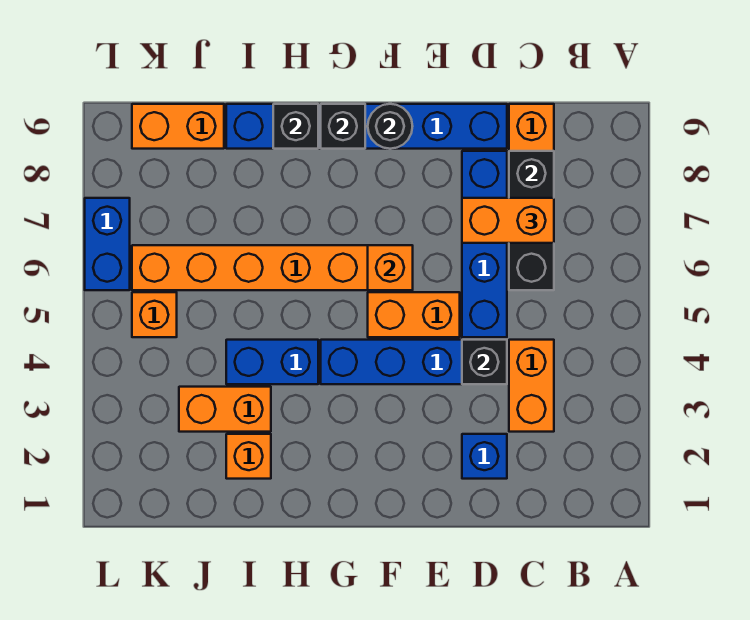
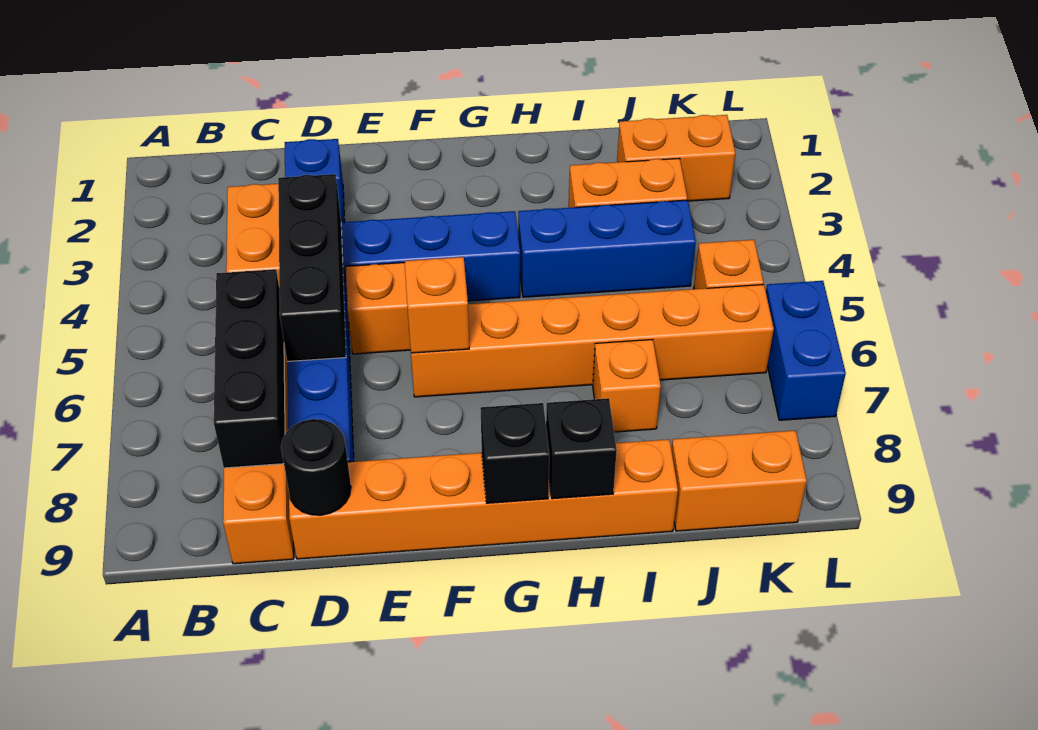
orange 1x2 brick [462,198,554,243] -> orange 1x2 brick moved to [617,115,735,201]
black 1x1 brick [462,340,507,384] -> black 1x3 brick [278,174,346,362]
blue 1x6 brick [226,104,507,149] -> orange 1x6 brick [289,439,678,559]
black 1x1 round brick [368,104,413,149] -> black 1x1 round brick moved to [281,419,351,515]
blue 1x2 brick [226,340,318,384] -> blue 1x3 brick [518,200,696,297]
orange 1x1 brick [226,434,271,479] -> orange 1x1 brick moved to [593,340,661,432]

